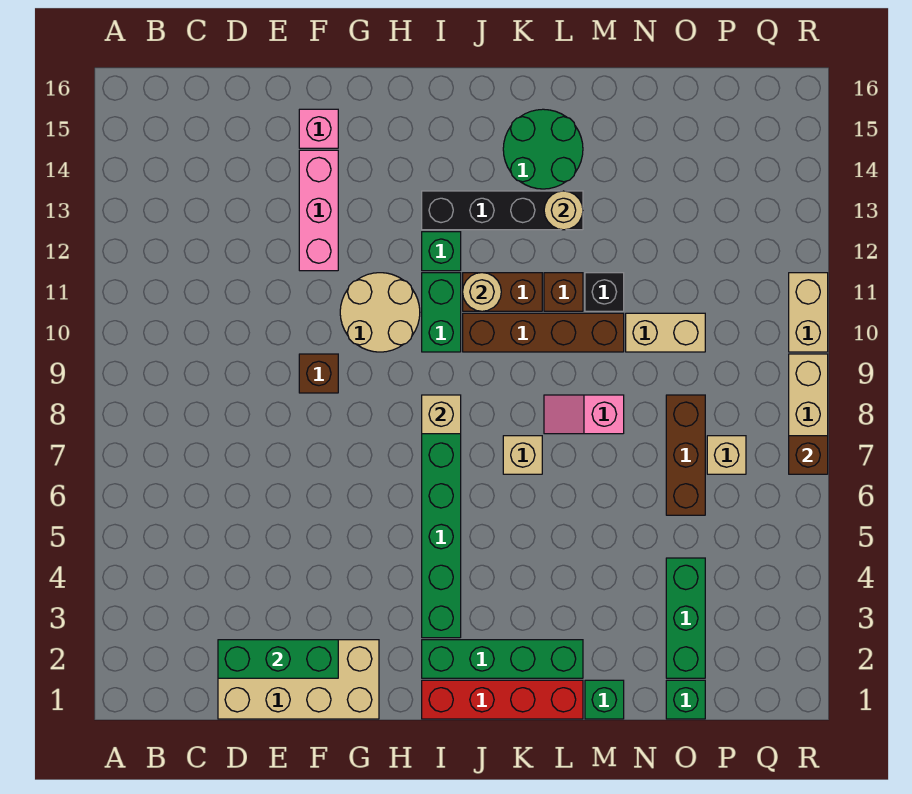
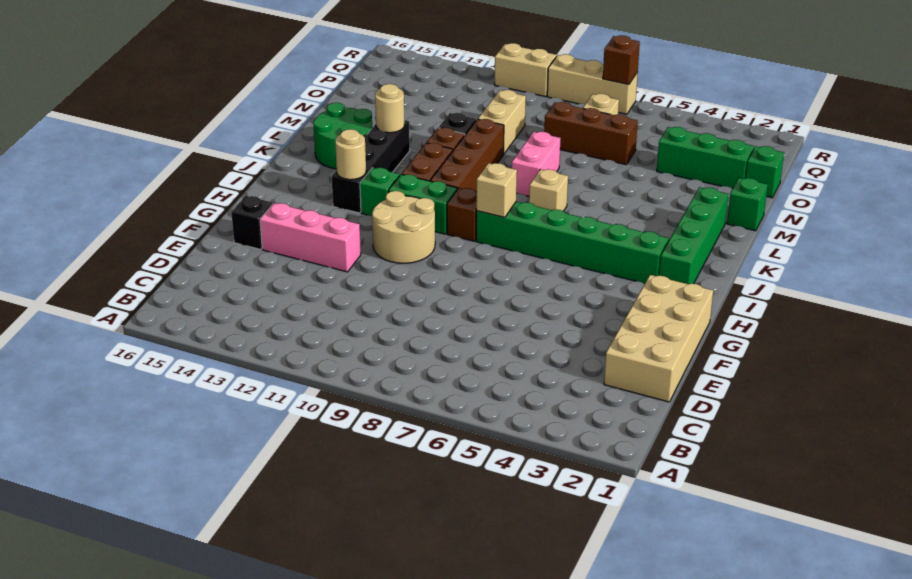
green 1x3 brick [218,640,338,678] -> none
brown 1x1 brick [299,354,338,393] -> brown 1x1 brick moved to [447,188,477,241]
pink 1x1 brick [299,109,338,148] -> black 1x1 brick [231,196,273,250]
red 1x4 brick [422,680,583,719] -> none
tan 1x1 round brick [463,273,501,311] -> tan 1x1 round brick moved to [335,129,366,180]
pink 1x2 slope [544,395,624,434] -> pink 1x2 brick [512,132,561,196]

